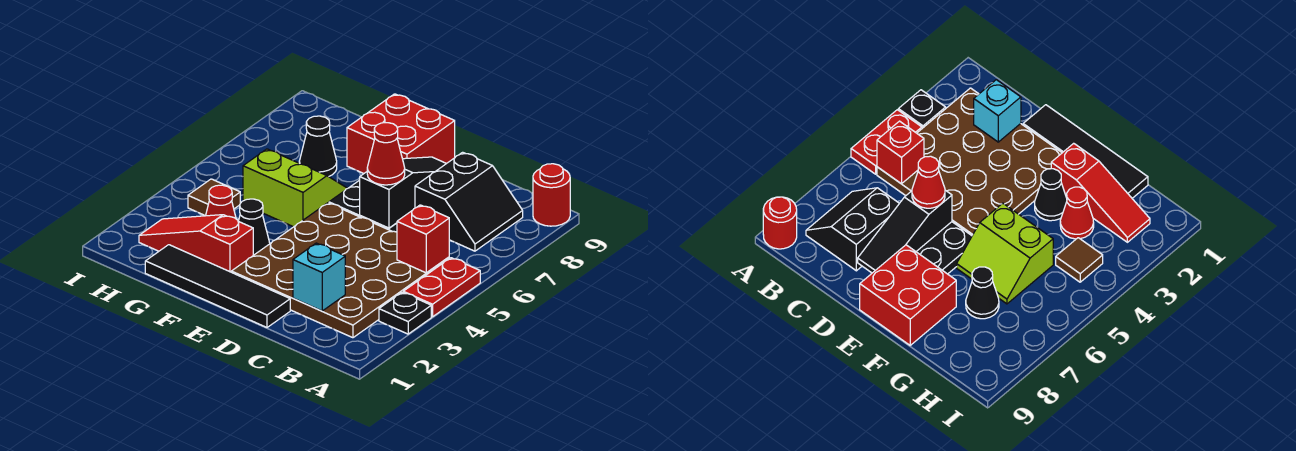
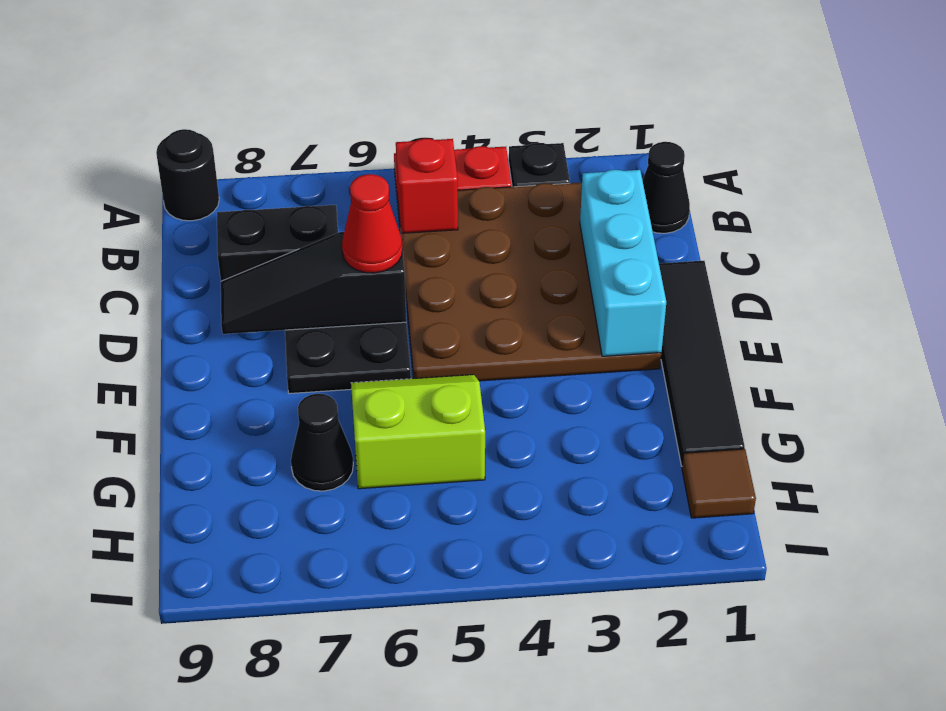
red 1x1 round brick [533,164,570,226] -> black 1x1 round brick [156,129,219,221]
cyan 1x1 brick [293,243,345,311] -> cyan 1x3 brick [580,170,666,356]
red 2x2 brick [347,94,455,174] -> none
red 1x3 slope [139,215,253,272] -> none
black 1x1 cone [239,199,270,255] -> black 1x1 cone moved to [643,142,690,233]
lime 2x2 slope [243,149,347,227] -> lime 2x2 slope turned to [351,375,485,489]
red 1x1 cone [206,185,236,219] -> none
brown 1x1 tile [188,179,240,216] -> brown 1x1 tile moved to [682,449,756,518]

